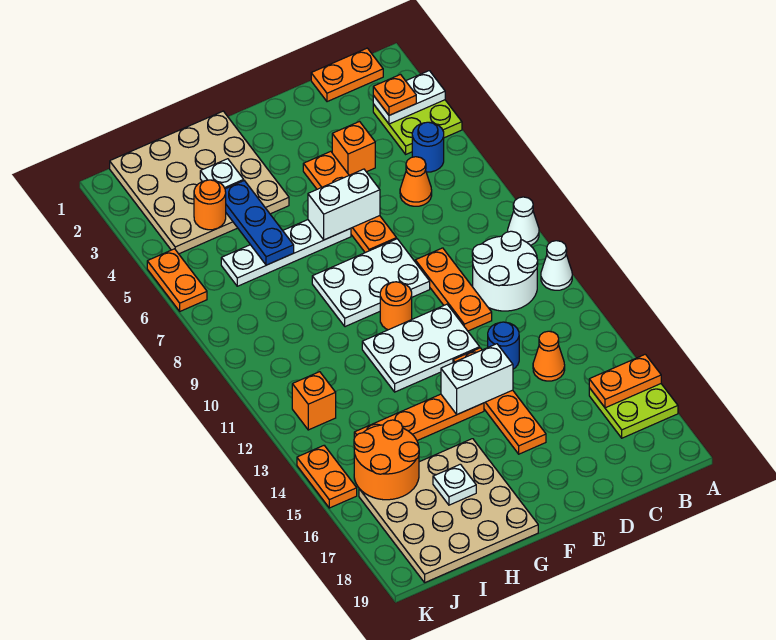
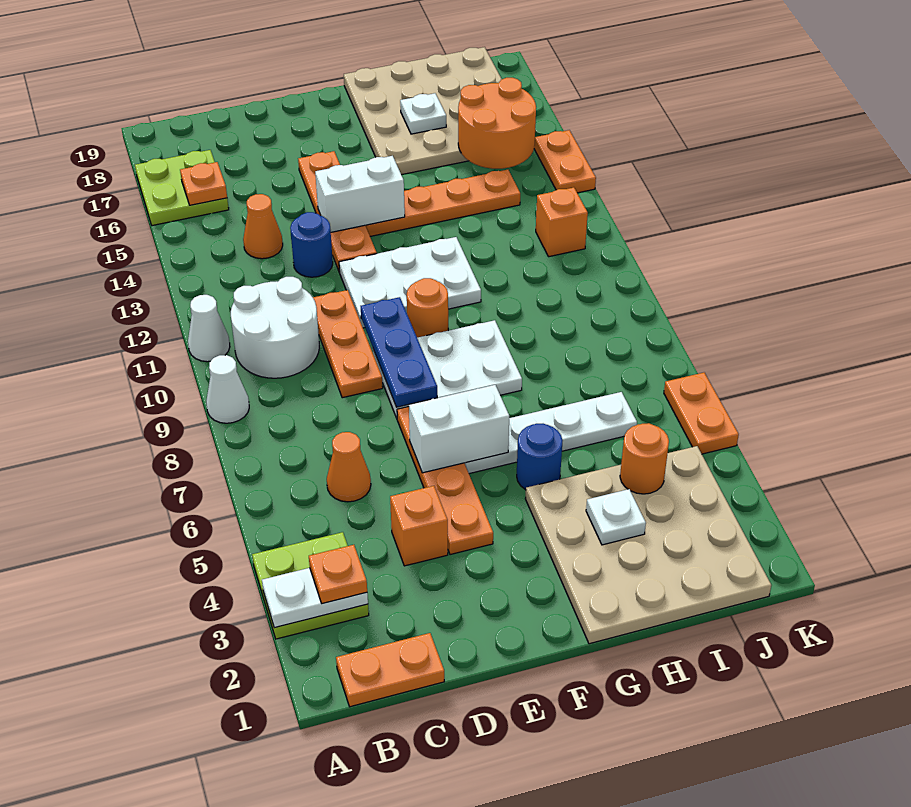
orange 1x2 plate [589,354,661,408] -> orange 1x1 plate [180,162,227,205]
blue 1x1 round brick [412,122,444,172] -> blue 1x1 round brick moved to [517,424,563,490]
blue 1x3 plate [225,181,294,265] -> blue 1x3 plate moved to [361,297,437,407]

